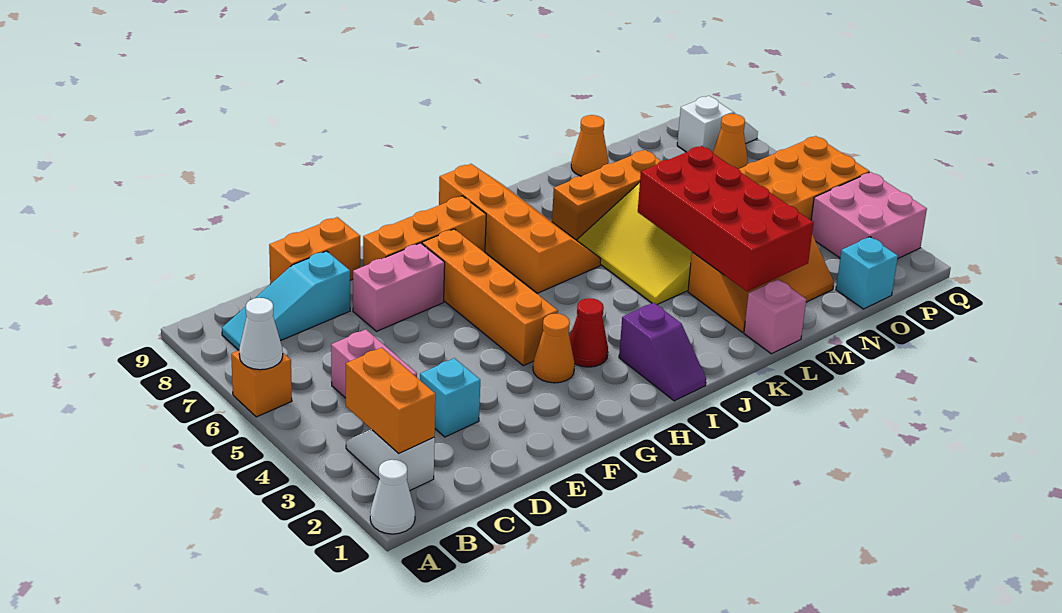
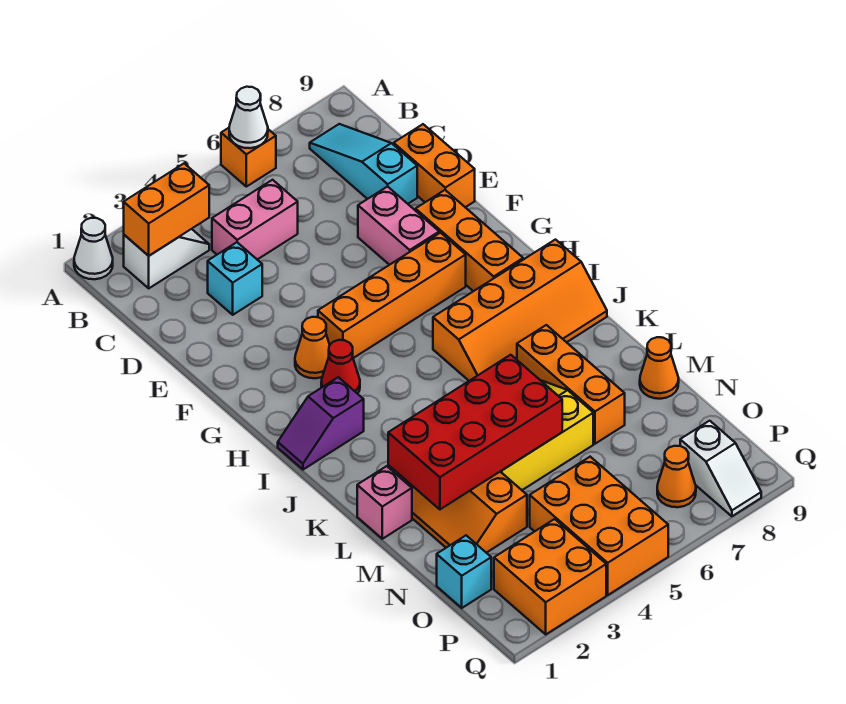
pink 2x2 brick [811,172,927,258] -> orange 2x2 brick [494,519,606,634]

